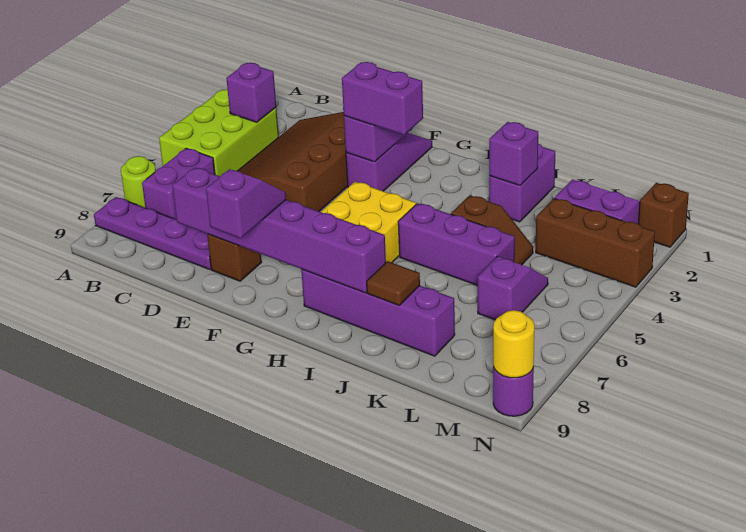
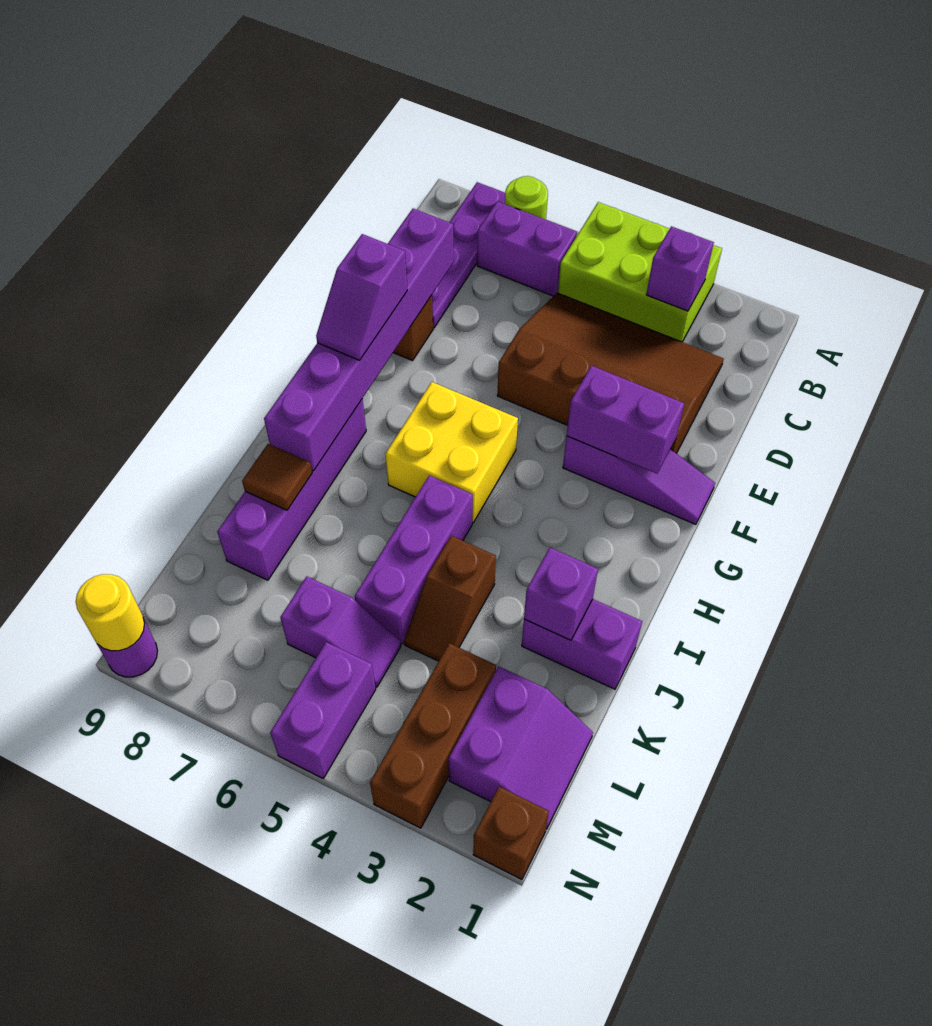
purple 1x2 brick [342,62,423,135] -> purple 1x2 brick moved to [270,642,376,778]
purple 1x2 slope [206,169,286,238] -> purple 1x2 slope turned to [316,234,407,360]

